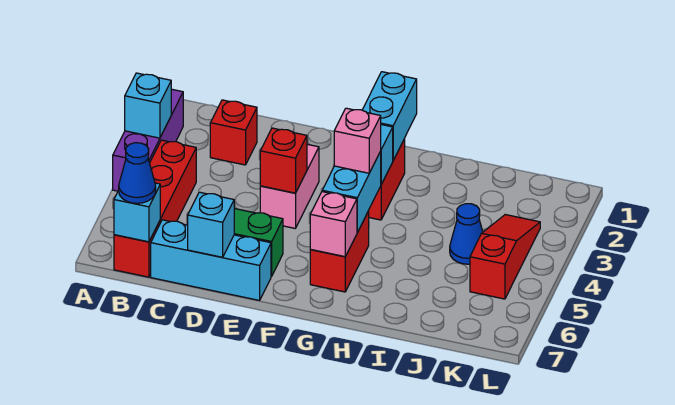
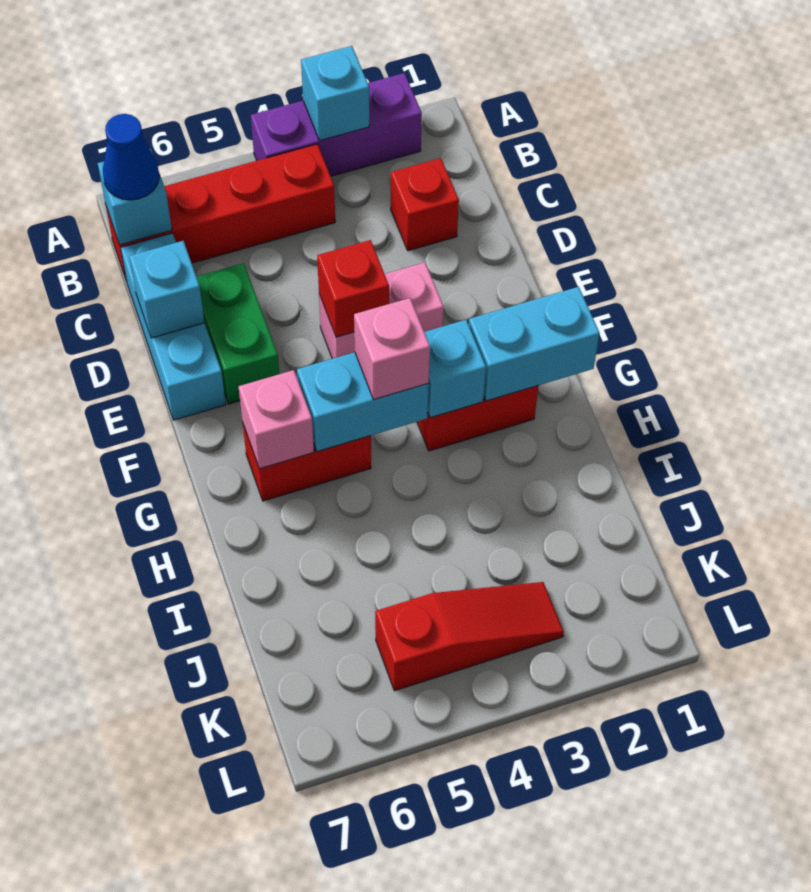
blue 1x1 cone [450,204,483,264] -> none

